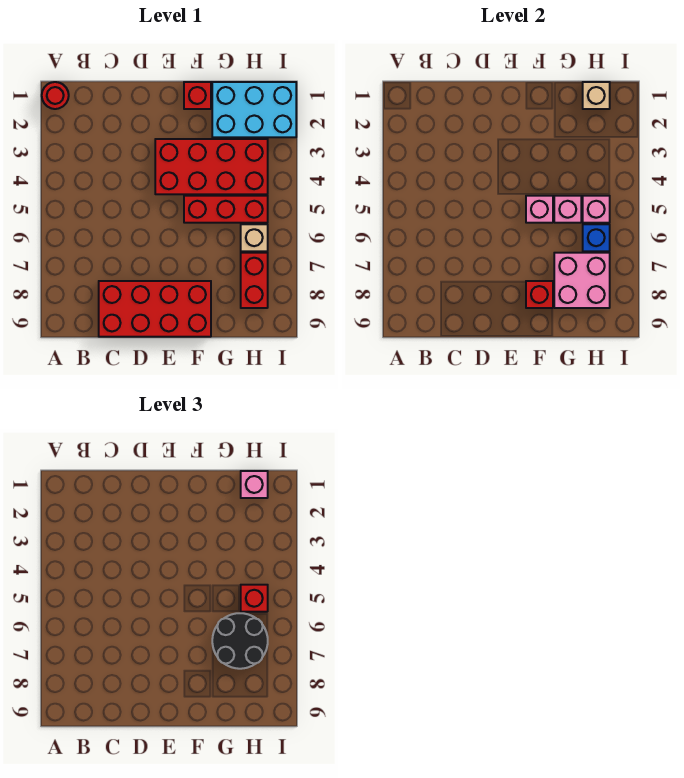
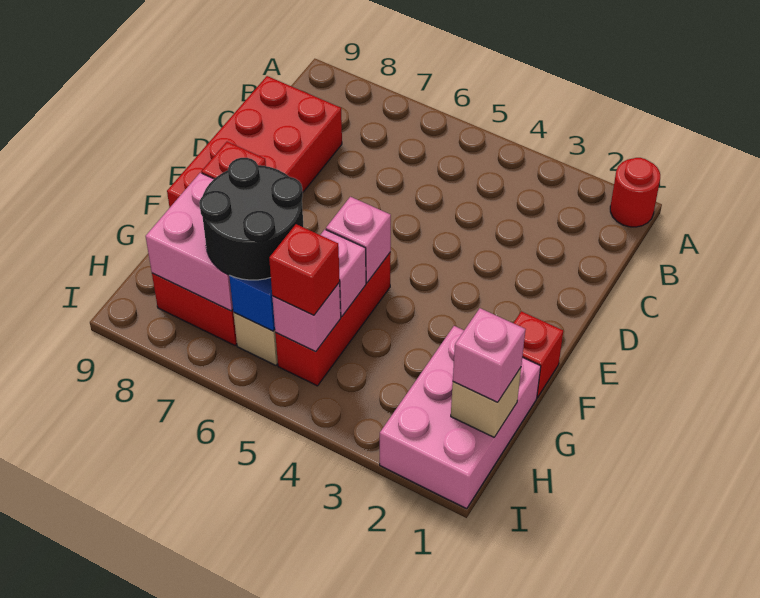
red 2x4 brick [155,139,268,194] -> none
cyan 2x3 brick [212,82,296,137] -> pink 2x3 brick [380,326,541,509]

